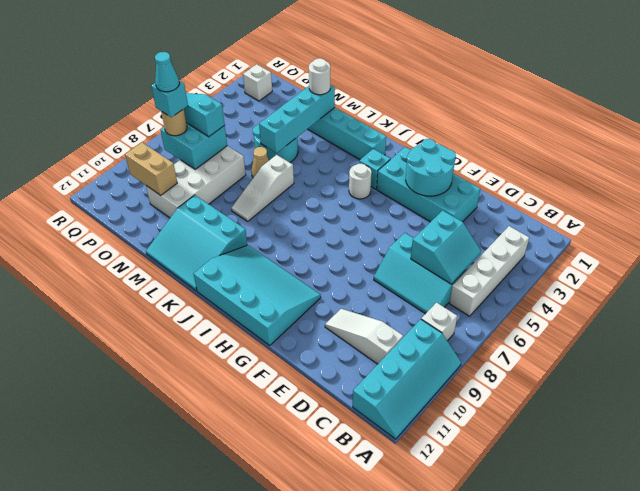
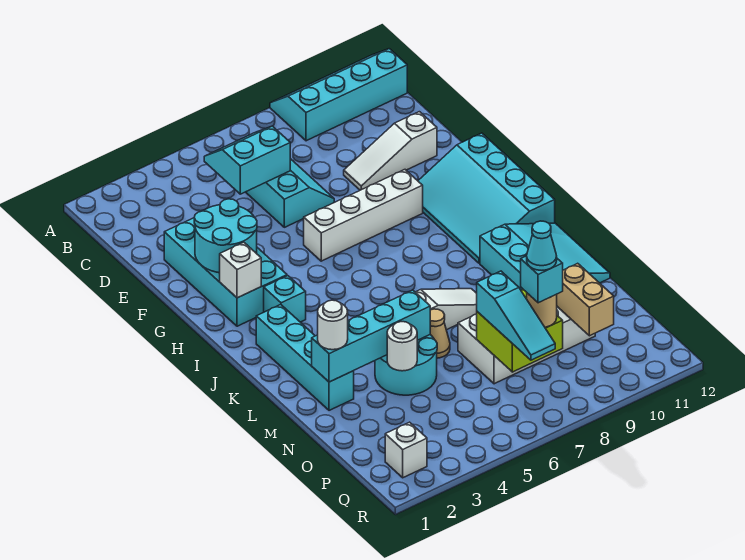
white 1x4 brick [449,226,529,316] -> white 1x4 brick moved to [304,170,423,261]
white 1x1 brick [421,303,457,341] -> white 1x1 brick moved to [220,242,261,298]
white 1x3 slope [325,309,403,364] -> white 1x3 slope turned to [344,112,437,190]
white 1x1 round brick [349,164,372,199] -> white 1x1 round brick moved to [387,322,417,371]
cyan 2x2 brick [161,124,227,169] -> lime 2x2 brick [477,289,563,372]

